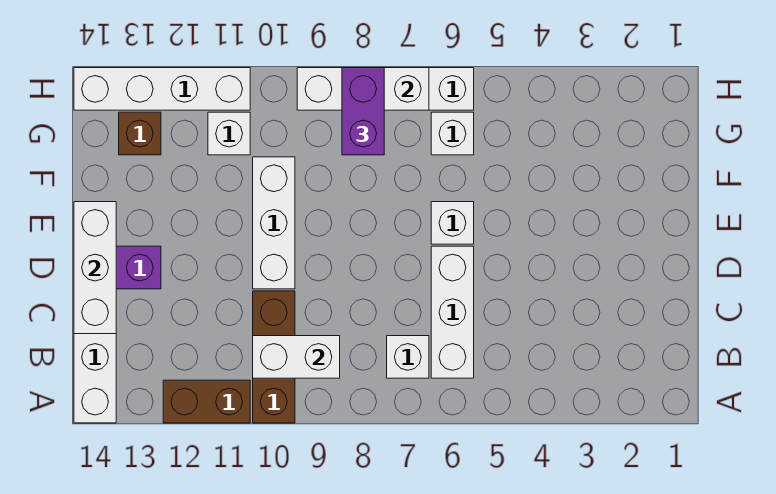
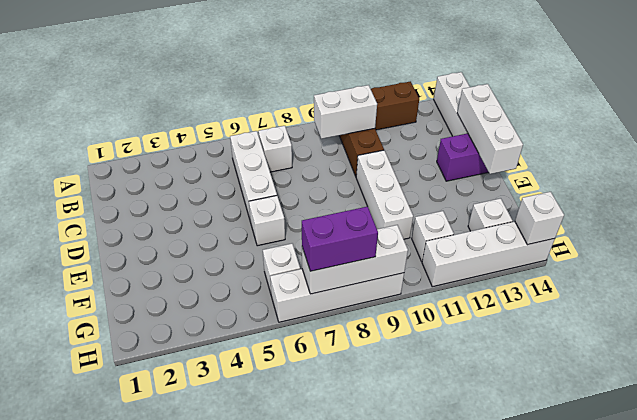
purple 1x2 brick [342,68,384,155] -> purple 1x2 brick turned to [302,206,378,271]
brown 1x1 brick [119,112,161,155] -> white 1x1 brick [468,198,512,231]
none -> white 1x1 brick [515,192,564,245]

